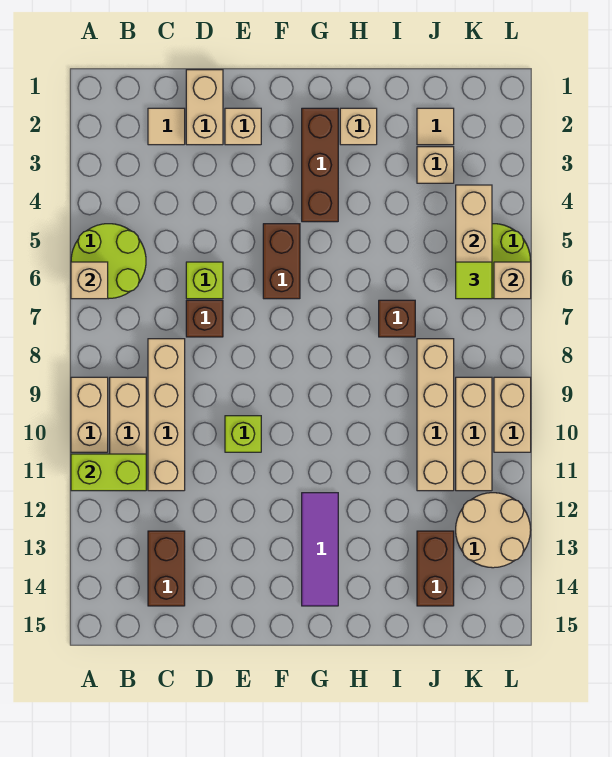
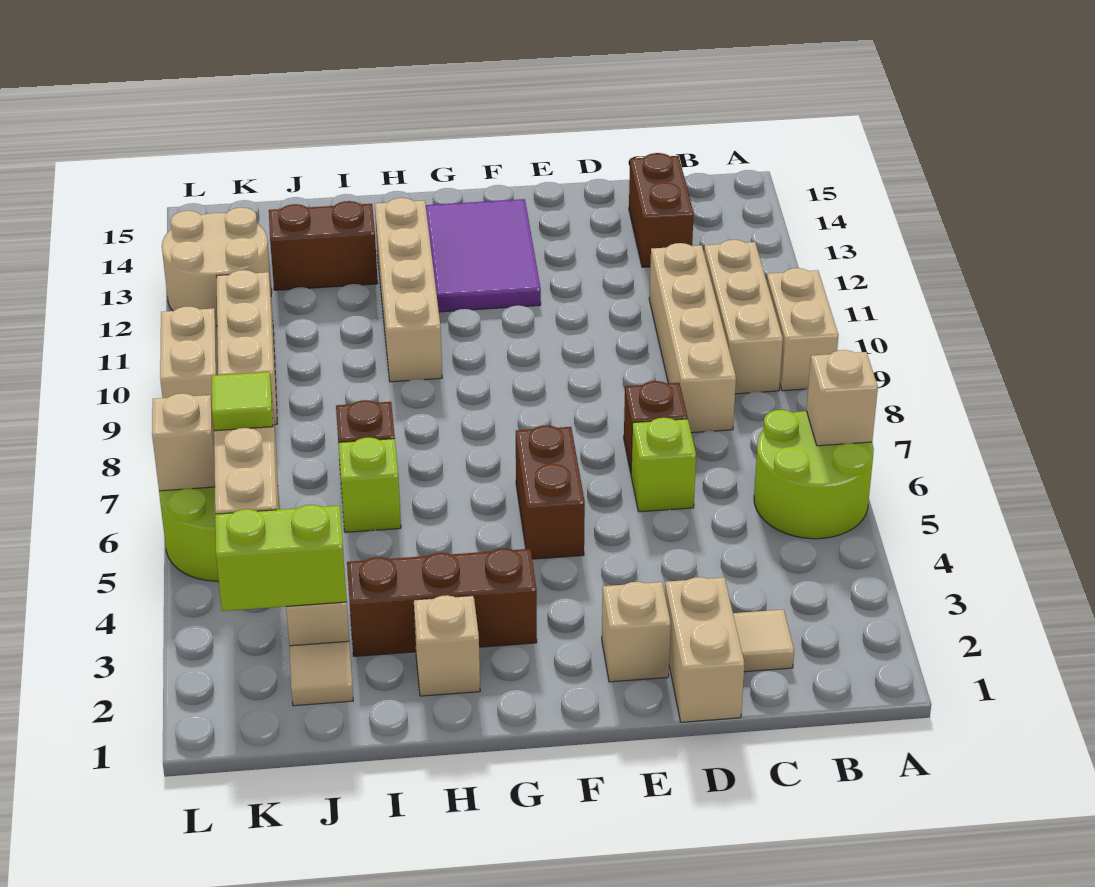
lime 1x2 brick [71,454,146,491] -> lime 1x2 brick moved to [215,505,347,611]
lime 1x1 brick [225,416,261,452] -> lime 1x1 brick moved to [338,437,401,532]
brown 1x3 brick [302,108,338,222] -> brown 1x3 brick turned to [347,548,537,656]
purple 1x3 tile [302,493,338,606] -> purple 2x3 tile [426,199,541,312]
tan 1x4 brick [417,339,454,491] -> tan 1x4 brick moved to [375,198,442,382]
brown 1x2 brick [417,531,454,606] -> brown 1x2 brick turned to [269,201,378,290]

